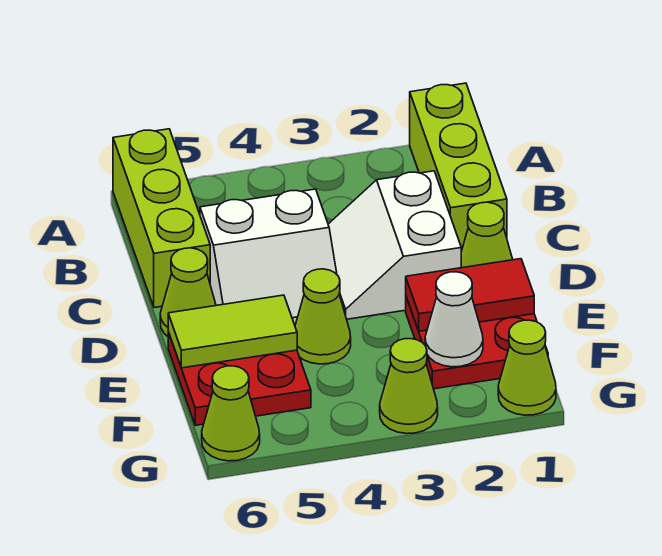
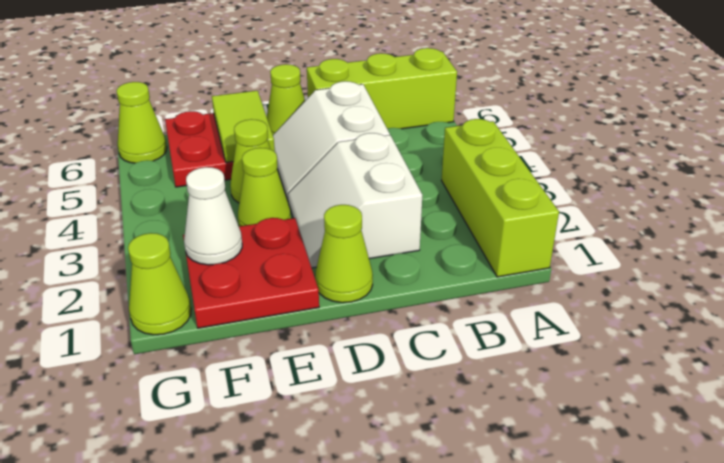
lime 1x3 brick [410,83,507,251] -> lime 1x3 brick turned to [441,119,559,277]
white 2x2 slope [328,171,461,319] -> white 2x2 slope turned to [288,133,422,268]
red 1x2 tile [406,259,534,331] -> none
lime 1x1 cone [380,339,438,434] -> lime 1x1 cone moved to [238,148,291,226]

